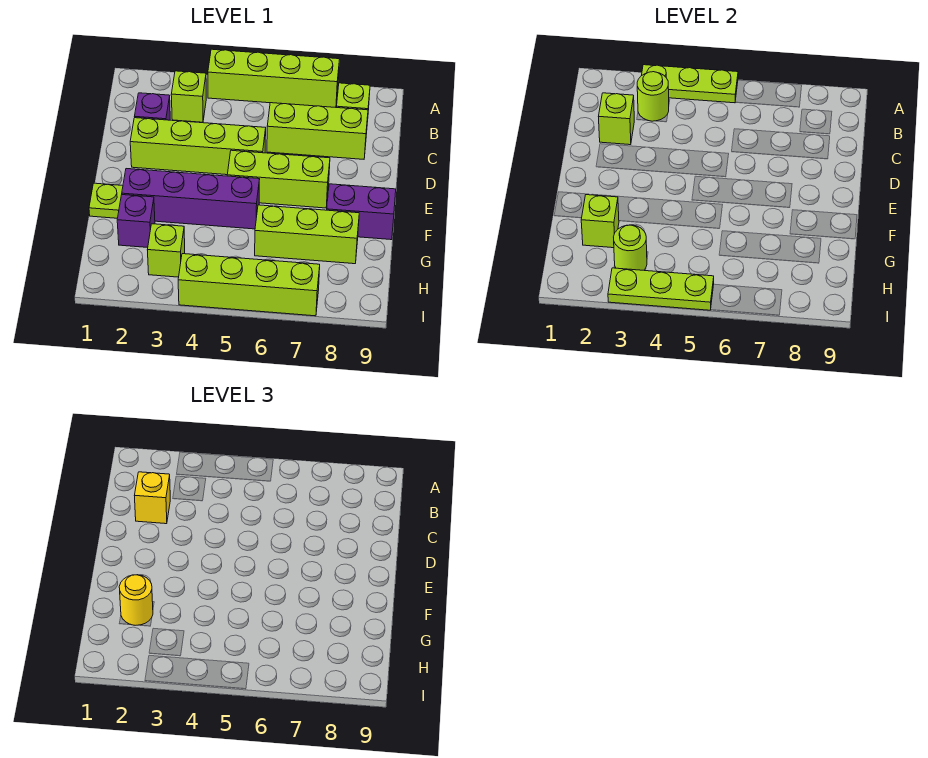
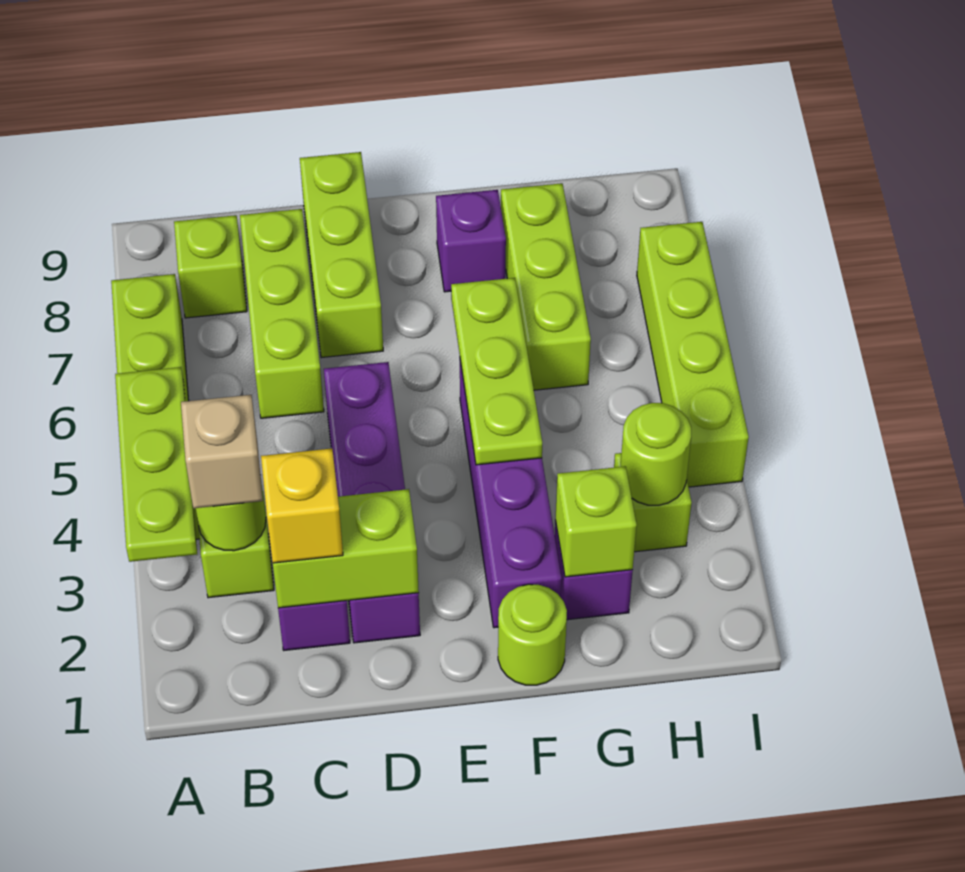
none -> tan 1x1 brick [181,395,263,508]
lime 1x1 brick [598,93,634,145] -> lime 1x2 brick [273,489,419,608]
lime 1x4 brick [130,118,266,175] -> purple 1x4 brick [324,362,420,643]
lime 1x3 brick [227,150,330,208] -> lime 1x3 brick moved to [300,152,383,358]
lime 1x1 plate [89,183,123,218] -> lime 1x1 round brick [498,584,567,685]
purple 1x2 brick [327,184,396,240] -> purple 1x1 brick [436,190,506,292]
yellow 1x1 round brick [119,575,153,625] -> none
lime 1x3 plate [608,268,714,310] -> lime 1x3 plate moved to [451,278,542,465]

